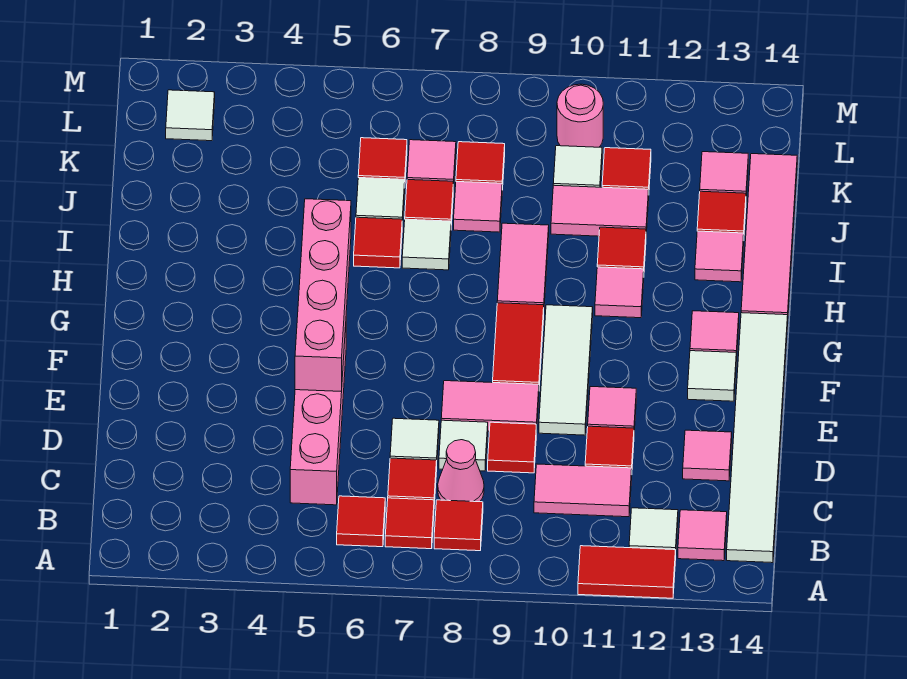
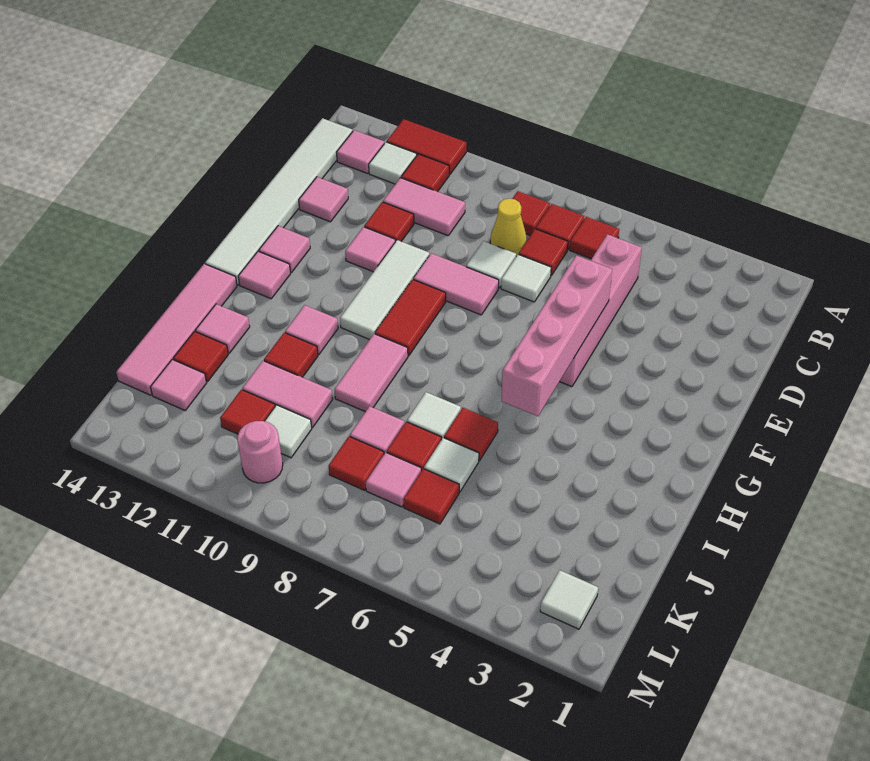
pink 1x1 cone [438,440,484,502] -> yellow 1x1 cone [490,199,527,256]
red 1x1 tile [488,422,536,473] -> red 1x1 tile moved to [401,154,449,192]
white 1x1 tile [688,351,736,401] -> pink 1x1 tile [259,226,310,272]

